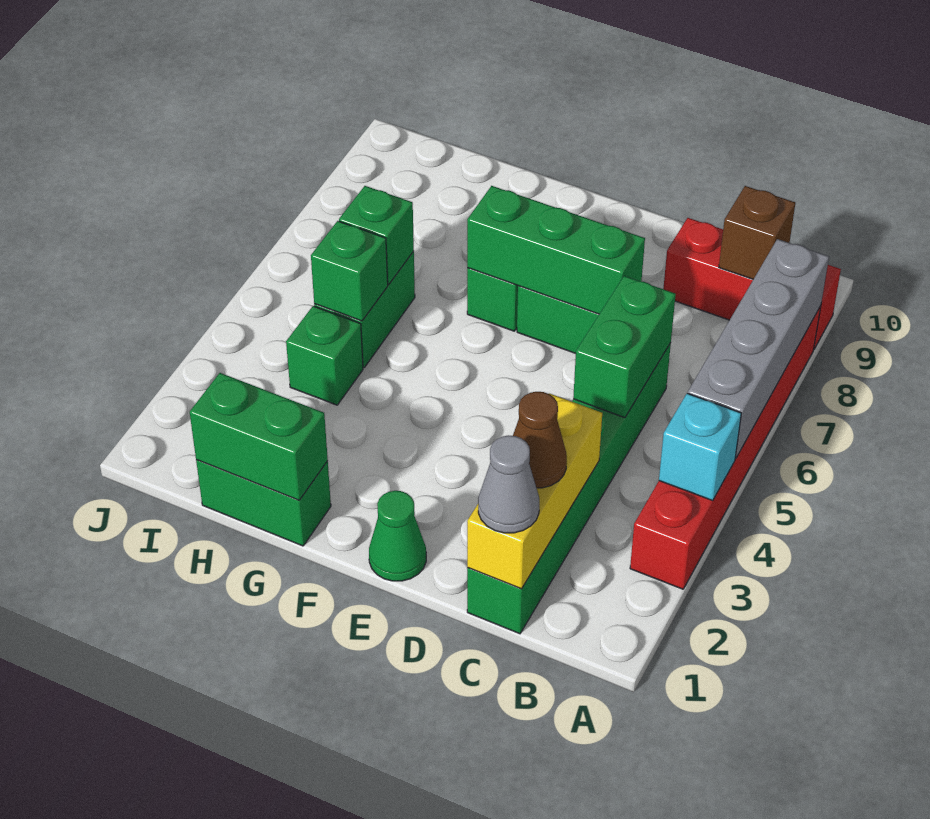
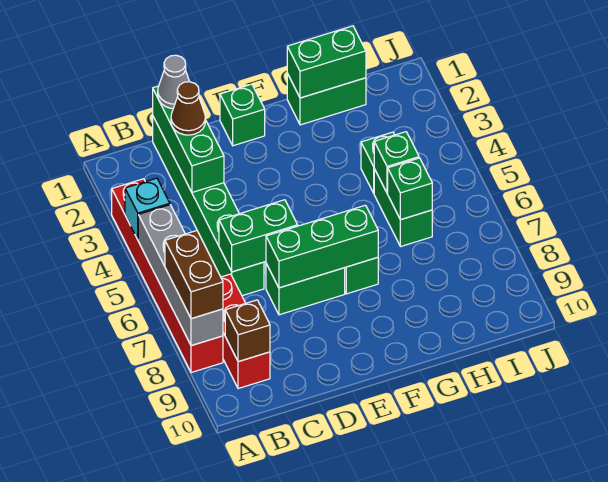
none -> brown 1x2 brick [165,231,223,319]
red 1x3 brick [663,218,841,349] -> red 1x3 brick turned to [221,274,270,389]
yellow 1x3 brick [467,393,602,589] -> green 1x3 brick [153,86,224,192]
green 1x2 brick [573,276,676,418] -> green 1x2 brick turned to [219,200,298,272]
green 1x1 cone [369,491,426,581] -> green 1x1 brick [220,84,265,146]

